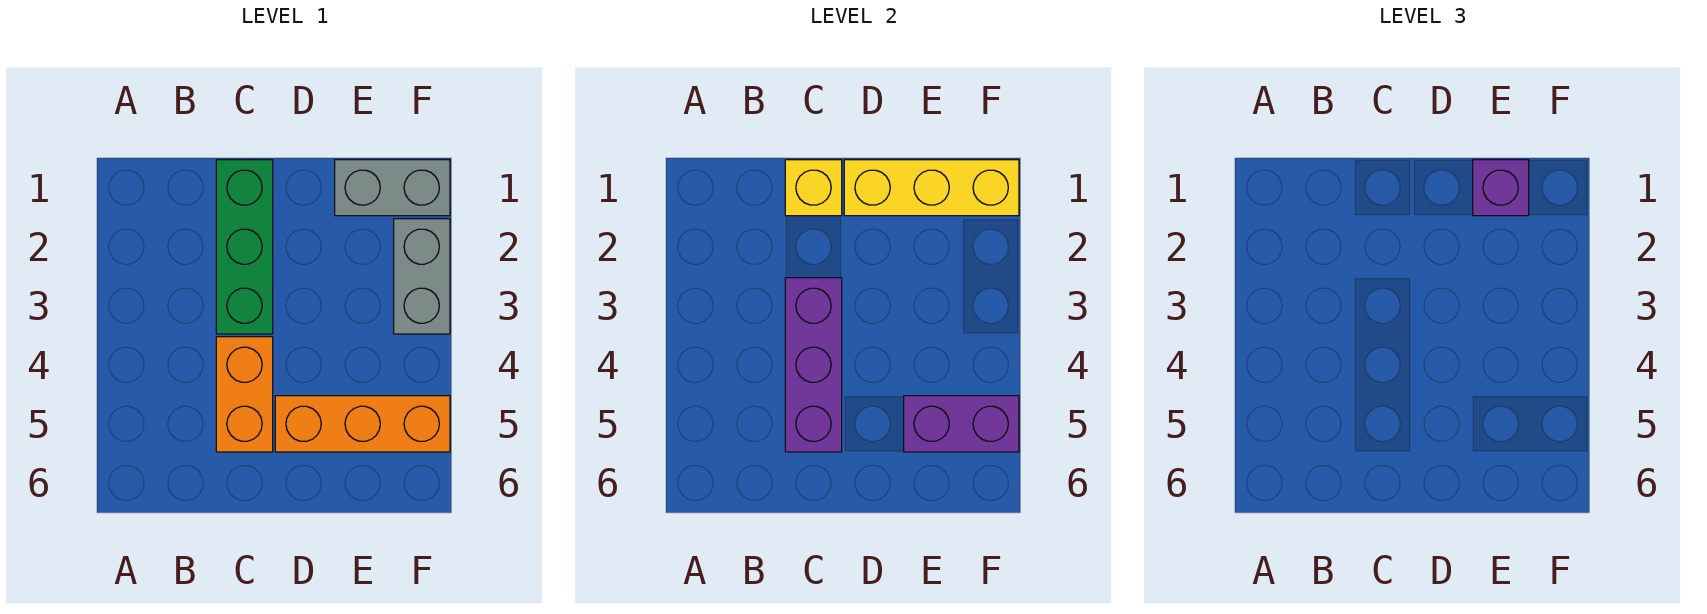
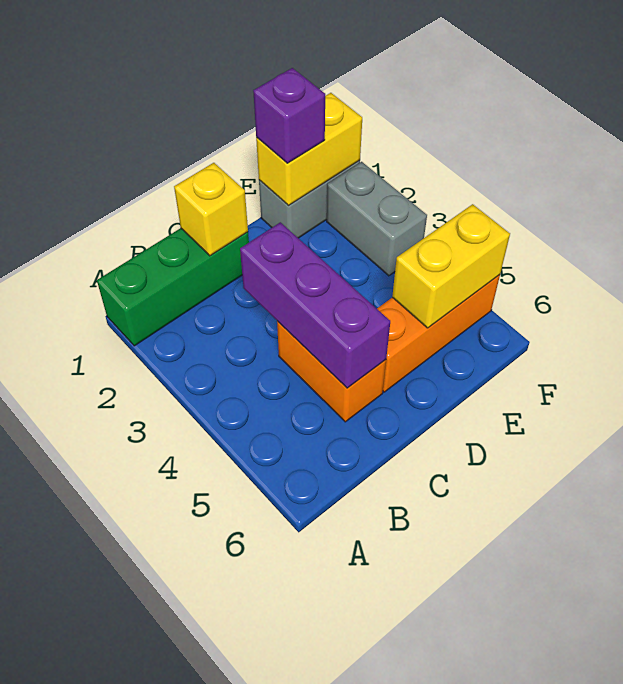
green 1x3 brick [216,160,273,334] -> green 1x3 brick turned to [97,228,249,346]
yellow 1x3 brick [844,160,1019,216] -> yellow 1x2 brick [256,93,362,205]
purple 1x2 brick [904,396,1019,452] -> yellow 1x2 brick [392,204,510,328]

